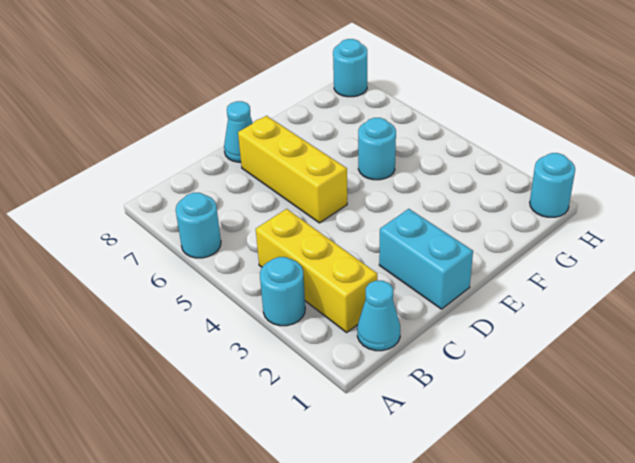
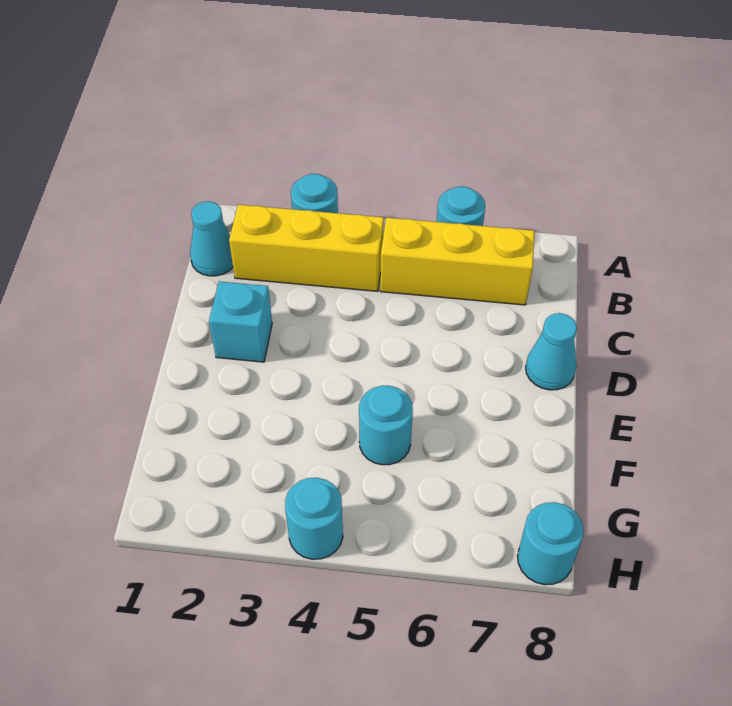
cyan 1x2 brick [379,209,473,309] -> cyan 1x1 brick [209,281,272,362]
yellow 1x3 brick [238,116,347,223] -> yellow 1x3 brick moved to [380,218,534,305]
cyan 1x1 round brick [530,153,575,217] -> cyan 1x1 round brick moved to [285,478,343,559]

